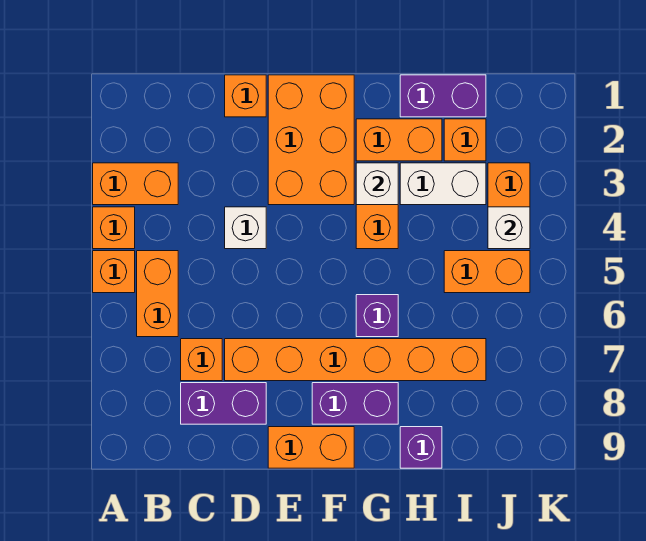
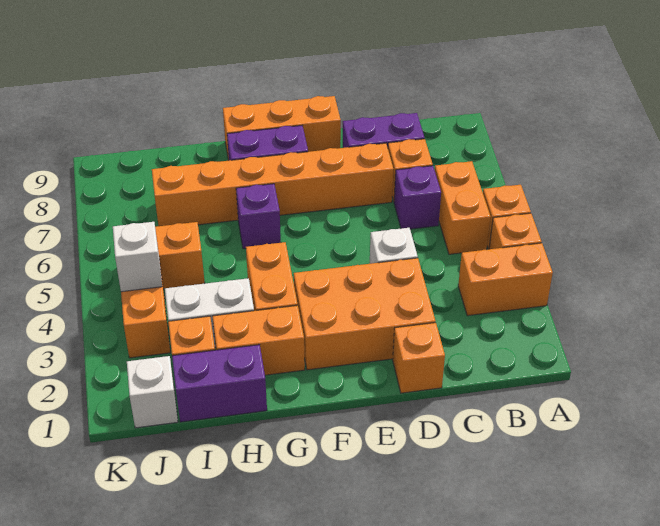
orange 2x3 brick [268,75,354,205] -> orange 2x3 brick turned to [294,258,435,370]
orange 1x2 brick [268,427,354,468] -> orange 1x3 brick [223,96,341,161]
white 1x1 brick [356,163,398,205] -> white 1x1 brick moved to [127,356,178,428]
purple 1x1 brick [400,427,442,468] -> purple 1x1 brick moved to [394,166,441,229]

